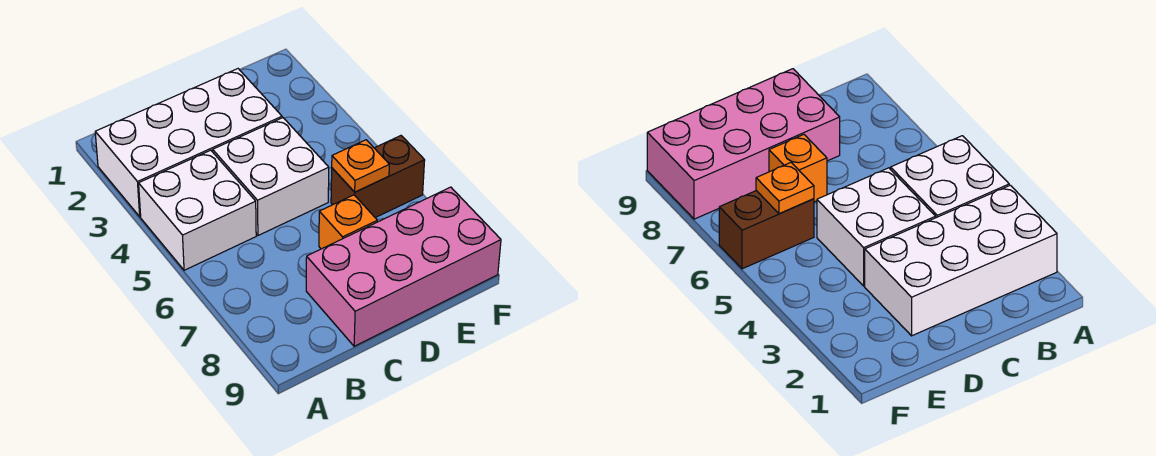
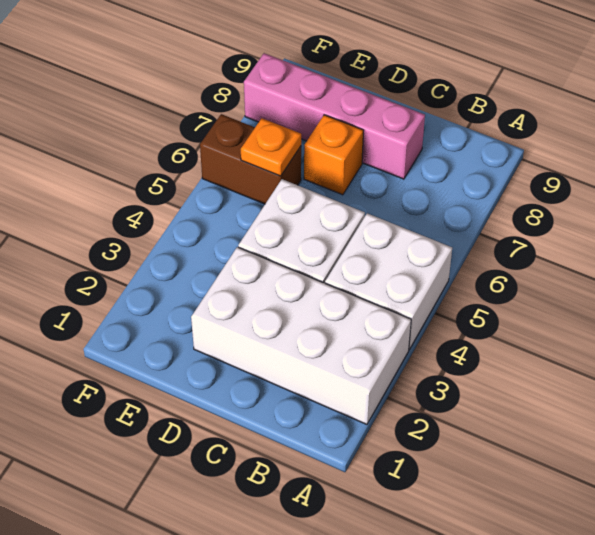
pink 2x4 brick [306,187,501,346] -> pink 1x4 brick [244,53,425,179]

